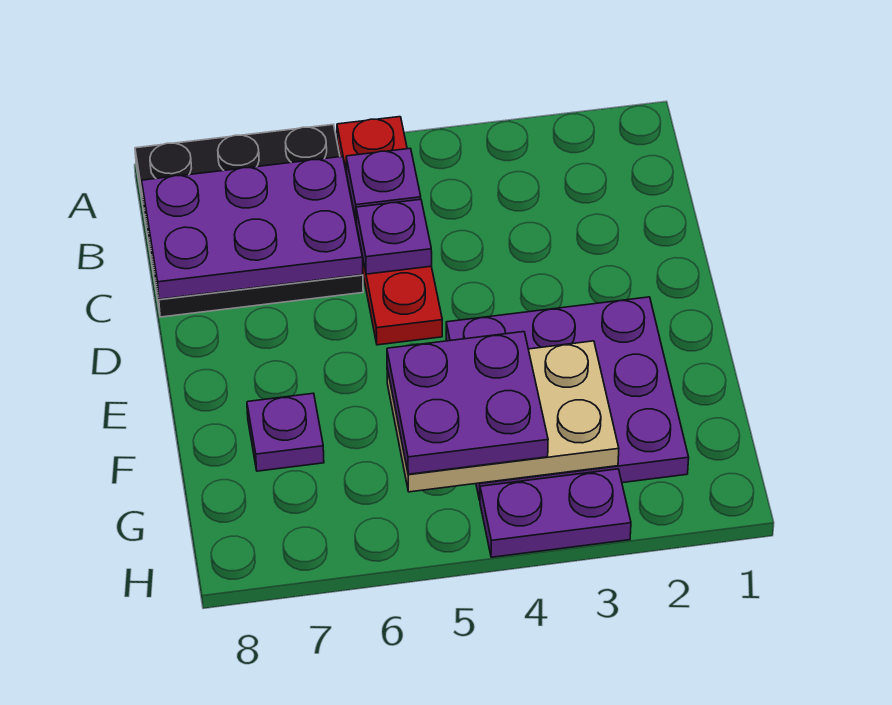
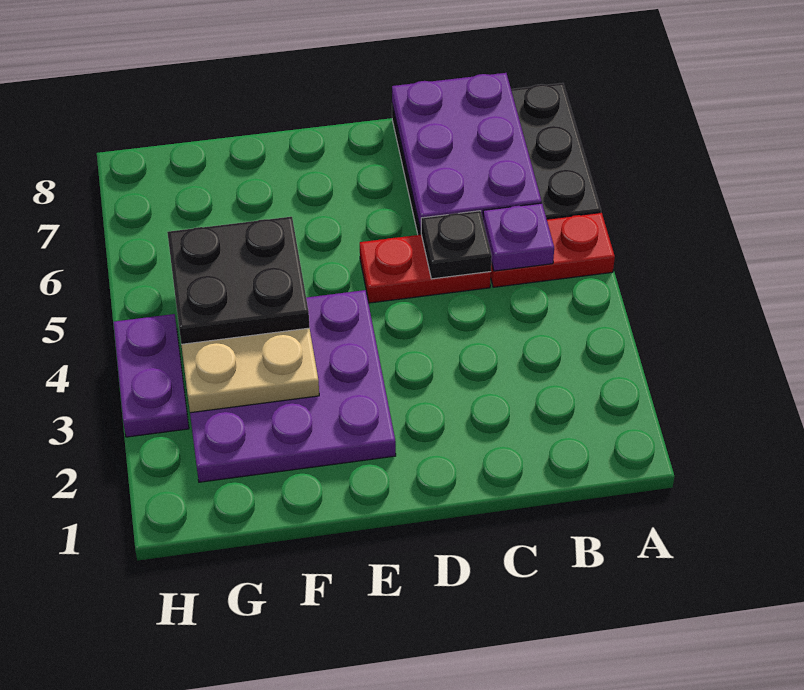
purple 1x1 plate [356,199,432,274] -> black 1x1 plate [421,211,492,279]
purple 2x2 plate [387,332,548,474] -> black 2x2 plate [167,217,310,344]
purple 1x1 plate [247,393,324,471] -> none

